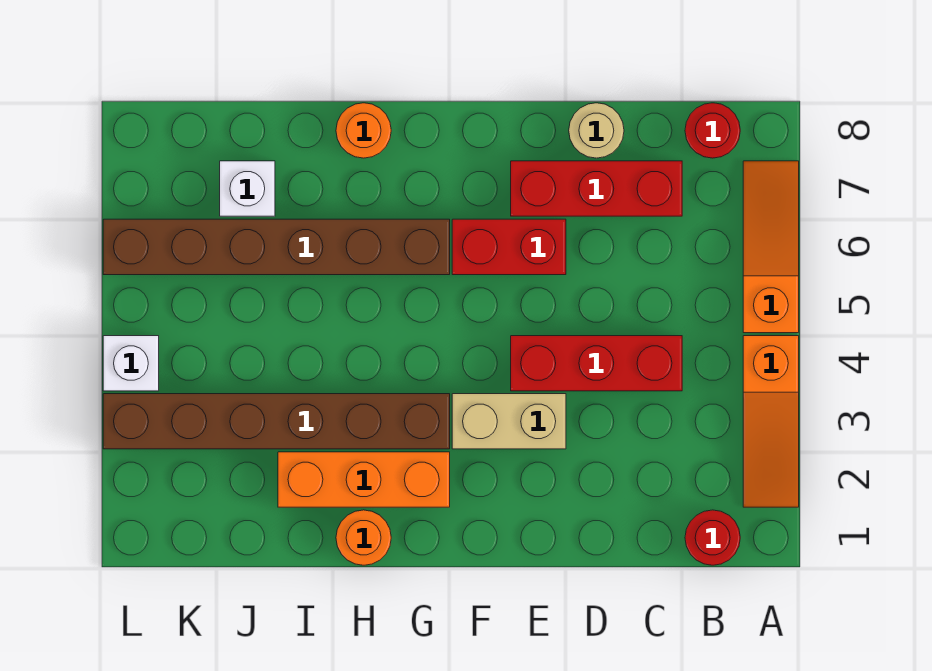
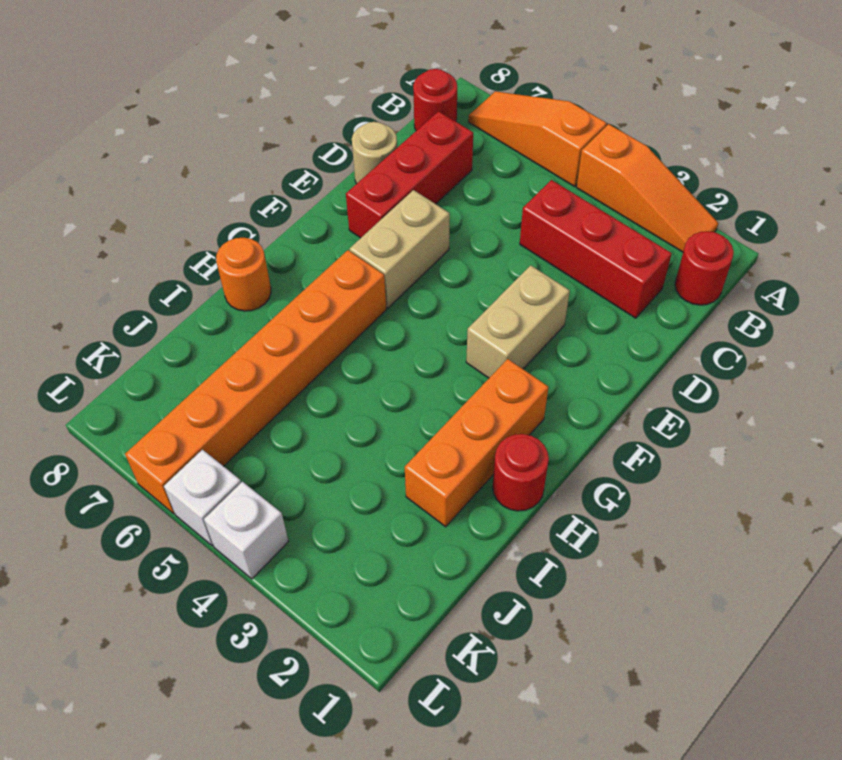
red 1x3 brick [511,336,682,391] -> red 1x3 brick turned to [520,180,672,318]
red 1x2 brick [452,219,566,275] -> tan 1x2 brick [350,190,450,308]
brown 1x6 brick [103,394,450,449] -> none
brown 1x6 brick [103,219,450,275] -> orange 1x6 brick [125,250,386,514]
orange 1x1 round brick [336,510,391,565] -> red 1x1 round brick [493,434,549,511]
white 1x1 brick [220,161,275,216] -> white 1x1 brick moved to [164,450,241,546]

